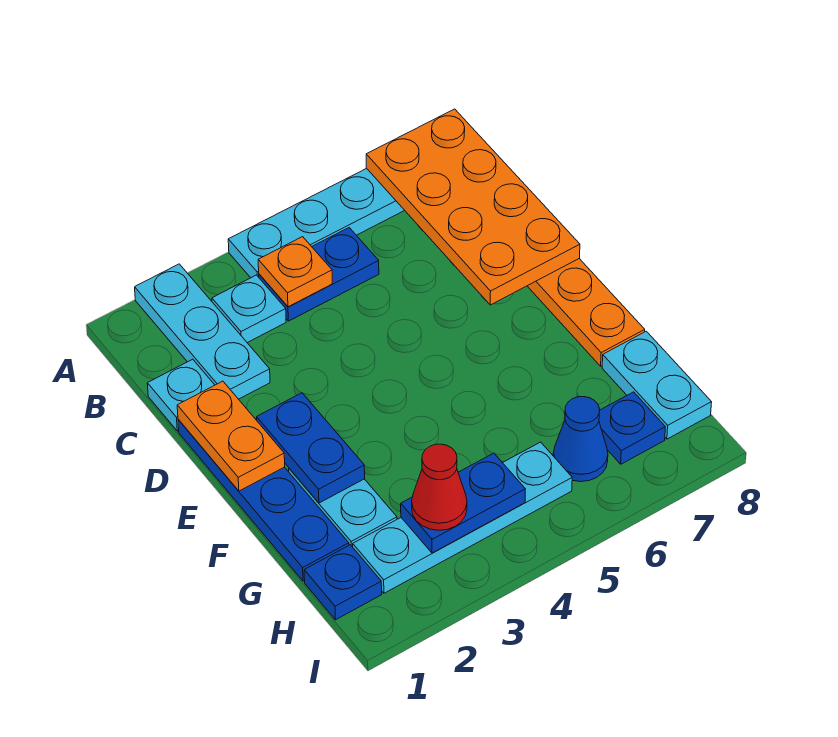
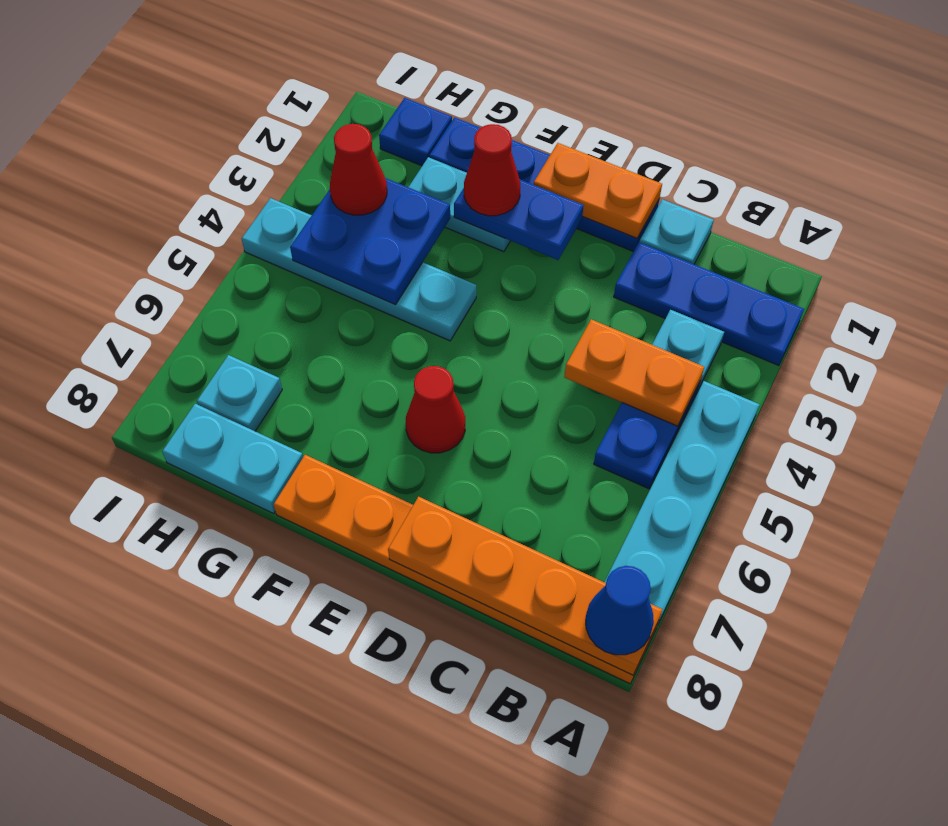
cyan 1x3 plate [135,264,270,399] -> blue 1x3 plate [614,242,804,366]
orange 2x4 plate [366,109,580,305] -> orange 1x4 plate [388,497,663,675]
orange 1x1 plate [258,237,332,307] -> orange 1x2 plate [565,319,704,426]
none -> red 1x1 cone [406,366,465,453]
none -> red 1x1 cone [464,124,520,216]
cyan 1x4 plate [353,442,572,593] -> cyan 1x4 plate turned to [242,198,476,341]
blue 1x2 plate [401,453,525,553] -> blue 2x2 plate [290,178,450,305]
blue 1x1 cone [553,397,608,482] -> blue 1x1 cone moved to [586,566,654,655]
blue 1x1 plate [599,392,665,464] -> cyan 1x1 plate [197,355,282,431]

